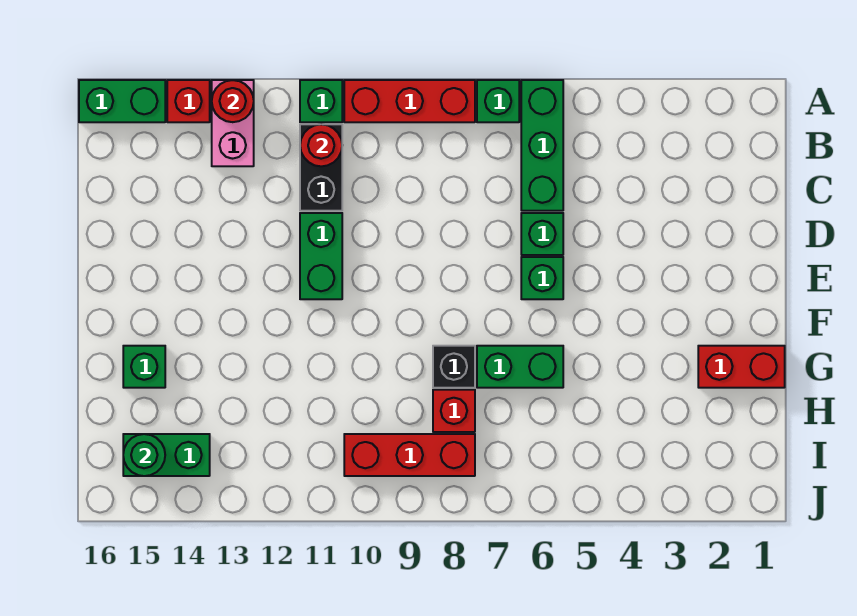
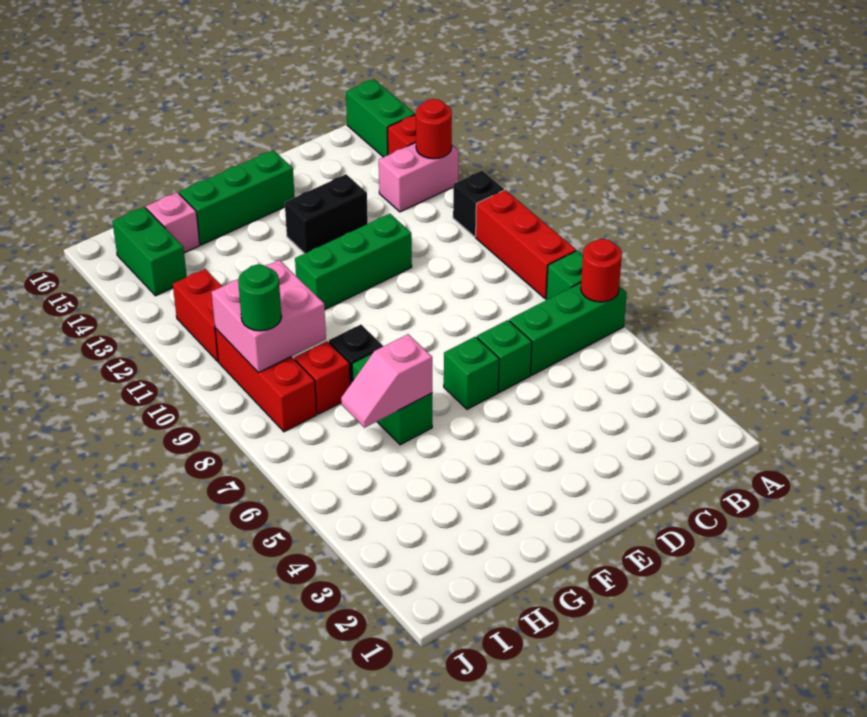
green 1x1 brick [300,80,342,122] -> black 1x1 brick [453,171,504,237]
black 1x2 brick [300,124,342,211] -> black 1x2 brick moved to [285,174,368,254]
red 1x1 round brick [300,124,342,166] -> red 1x1 round brick moved to [581,239,622,302]
green 1x2 brick [300,213,342,299] -> green 1x3 brick [295,214,412,309]
red 1x2 brick [698,346,785,388] -> red 1x2 brick moved to [173,269,222,361]
none -> pink 1x2 slope [341,334,432,428]
green 1x1 brick [123,346,165,388] -> green 1x3 brick [179,150,295,245]
none -> pink 2x2 brick [212,260,326,373]
none -> pink 1x1 brick [146,192,200,253]
green 1x1 round brick [123,434,165,476] -> green 1x1 round brick moved to [238,265,281,331]

